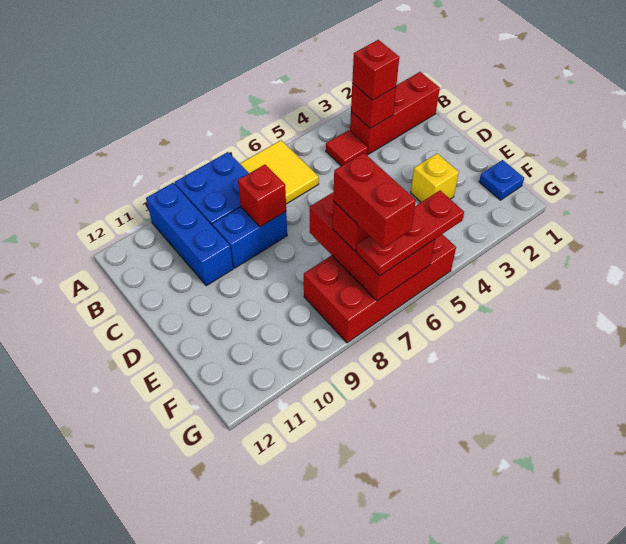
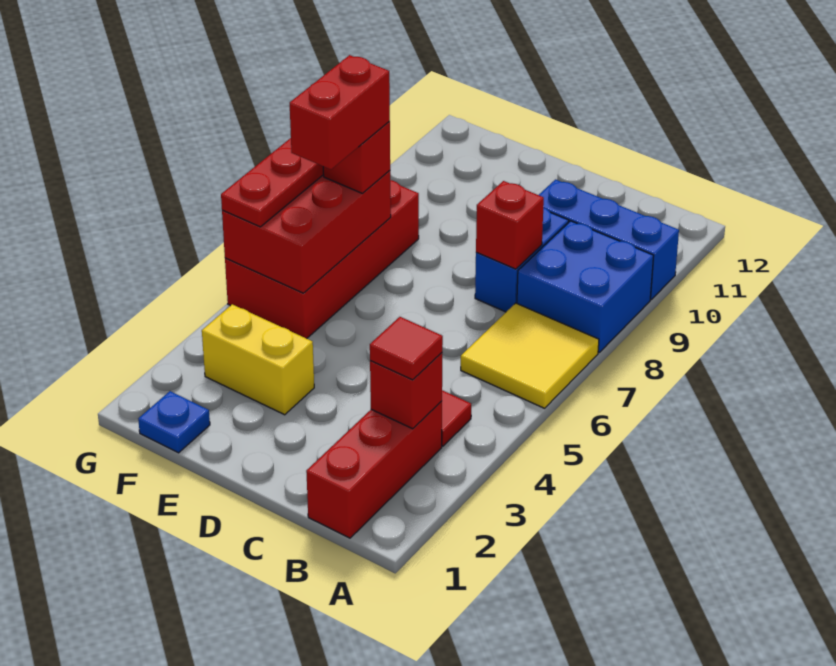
red 1x1 brick [352,40,399,100] -> red 1x1 tile [370,317,443,380]
yellow 1x1 brick [411,153,459,202] -> yellow 1x2 brick [202,304,314,415]
red 2x3 brick [310,192,435,301] -> red 2x3 brick turned to [222,171,391,293]
red 1x2 brick [333,153,416,248] -> red 1x2 brick turned to [290,55,390,169]

